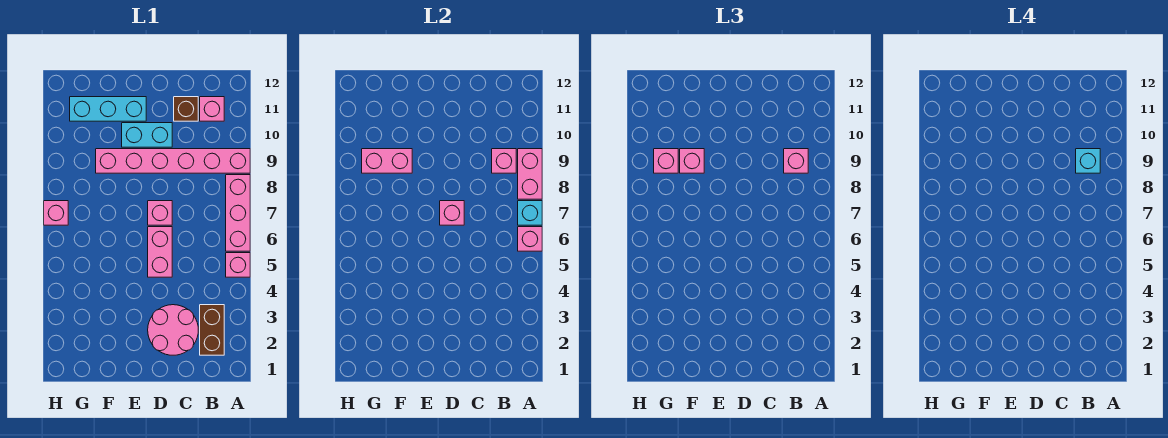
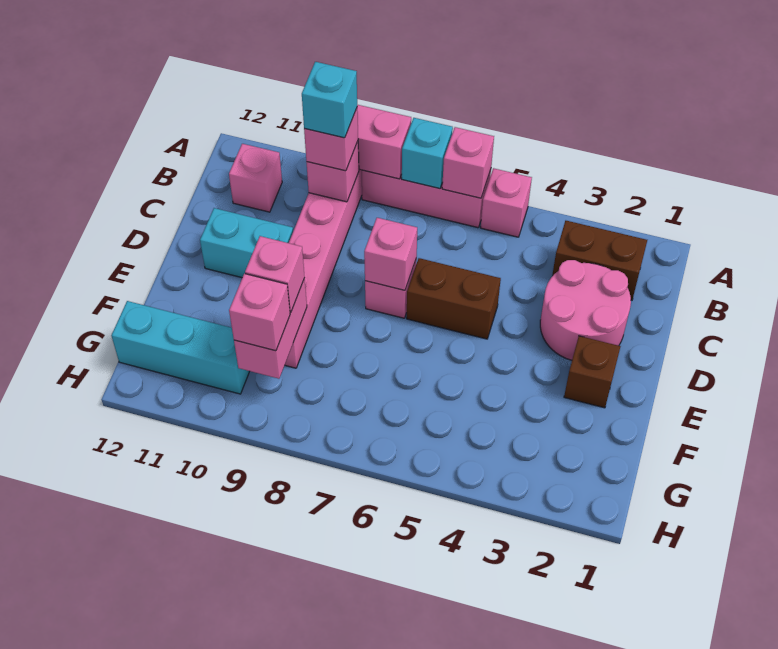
brown 1x1 brick [174,97,198,121] -> brown 1x1 brick moved to [564,336,621,408]
pink 1x2 brick [148,227,172,277] -> brown 1x2 brick [407,258,501,339]
cyan 1x2 brick [122,123,172,147] -> cyan 1x2 brick turned to [200,208,293,278]
cyan 1x3 brick [70,97,146,121] -> cyan 1x3 brick turned to [111,301,250,394]
pink 1x1 brick [44,201,68,225] -> none

